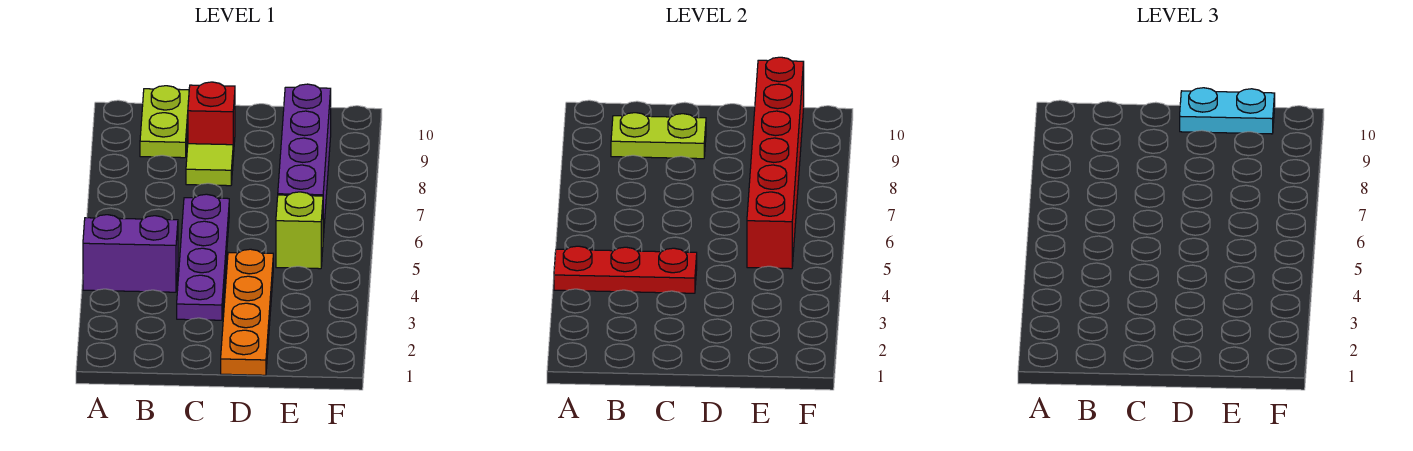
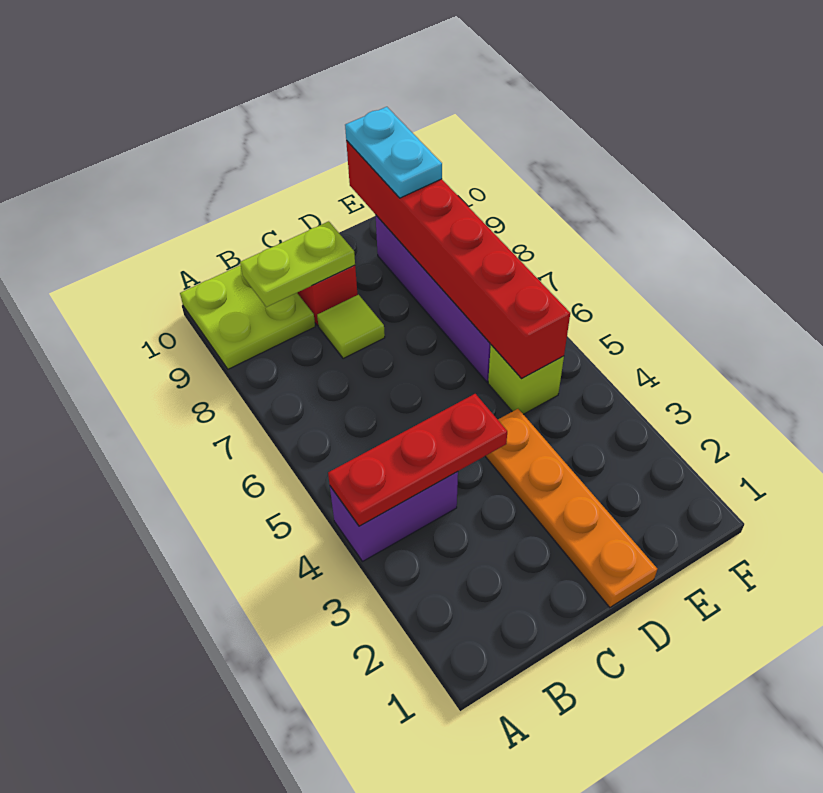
lime 1x2 plate [140,86,189,158] -> lime 2x2 plate [180,265,315,369]
purple 1x4 plate [177,194,229,320] -> none
cyan 1x2 plate [1180,88,1275,134] -> cyan 1x2 plate turned to [345,107,442,198]

